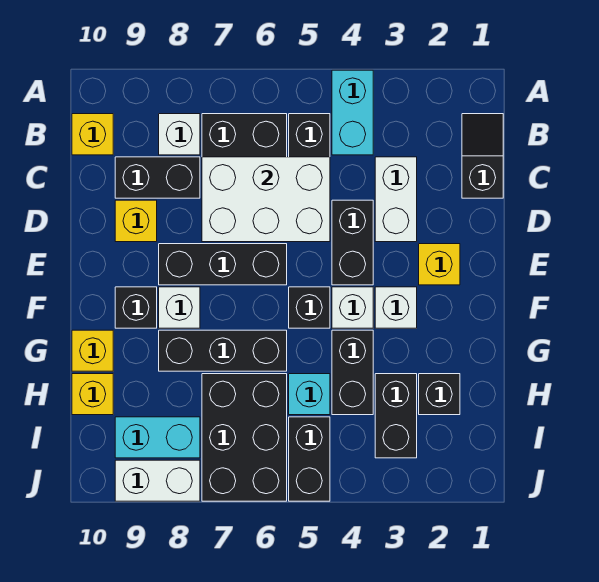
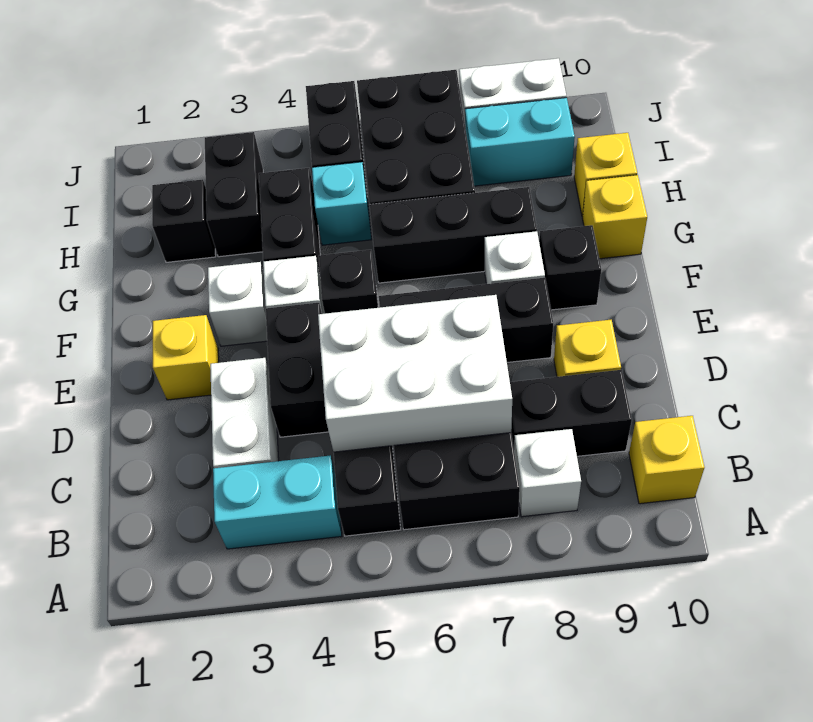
cyan 1x2 brick [332,70,373,155] -> cyan 1x2 brick turned to [213,455,342,549]
black 1x2 slope [462,114,503,198] -> none

